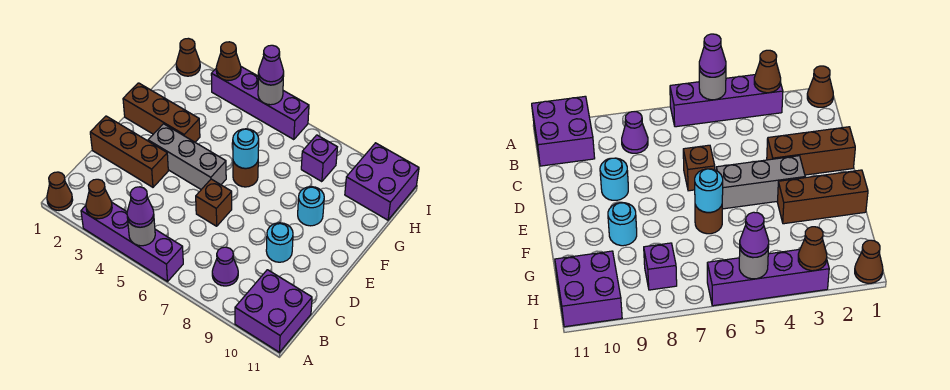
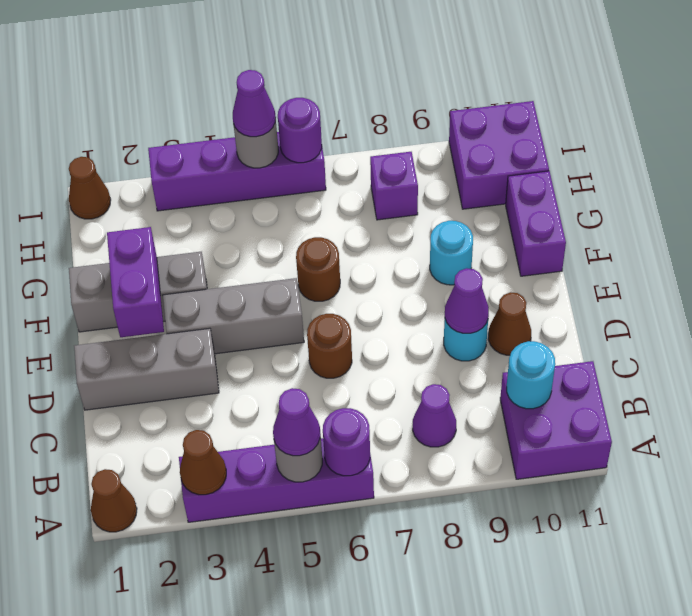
none -> purple 1x1 round brick [323,408,370,476]
brown 1x3 brick [90,116,168,187] -> grey 1x3 brick [74,328,219,410]
brown 1x1 brick [196,179,232,226] -> brown 1x1 round brick [307,314,352,378]
none -> purple 1x1 cone [445,268,489,333]
none -> purple 1x2 brick [107,227,164,337]
brown 1x3 brick [123,83,200,142] -> grey 1x3 brick [69,252,207,332]
cyan 1x1 round brick [233,129,259,168] -> cyan 1x1 round brick moved to [507,341,555,409]
none -> purple 1x2 brick [506,171,566,276]
brown 1x1 cone [216,42,241,81] -> brown 1x1 cone moved to [488,292,531,355]
none -> purple 1x1 round brick [278,98,322,163]

